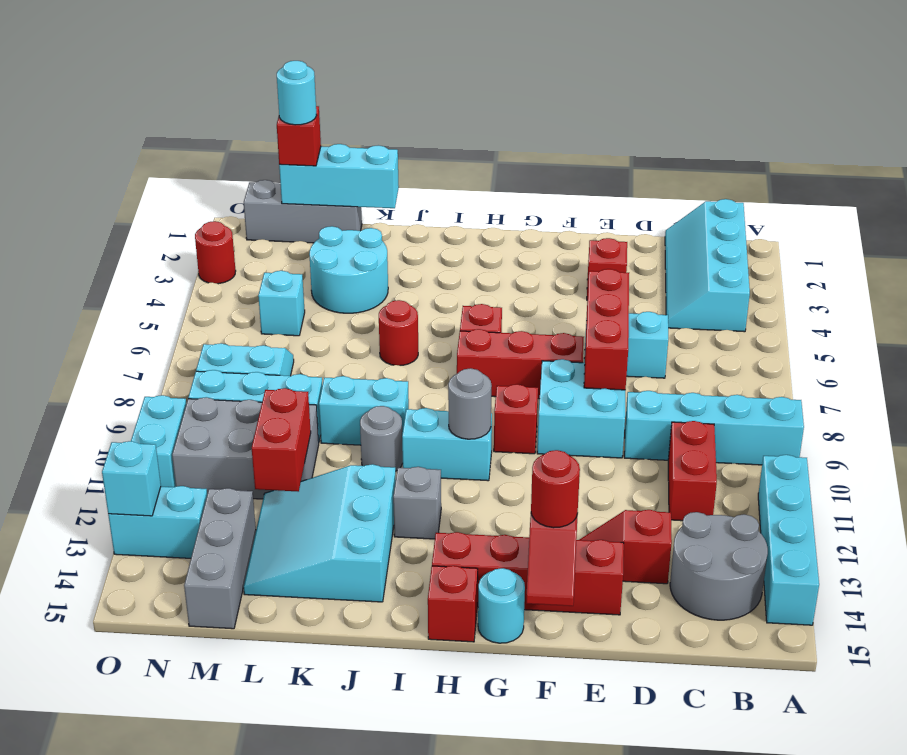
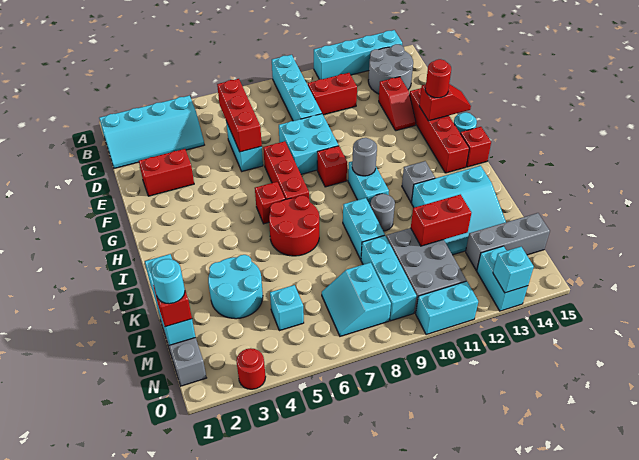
red 1x1 brick [587,238,627,299] -> red 1x2 brick [139,149,194,196]
red 1x3 brick [584,269,629,390] -> red 1x3 brick turned to [217,79,262,152]
red 1x1 round brick [379,300,418,366] -> red 2x2 round brick [269,195,319,256]

